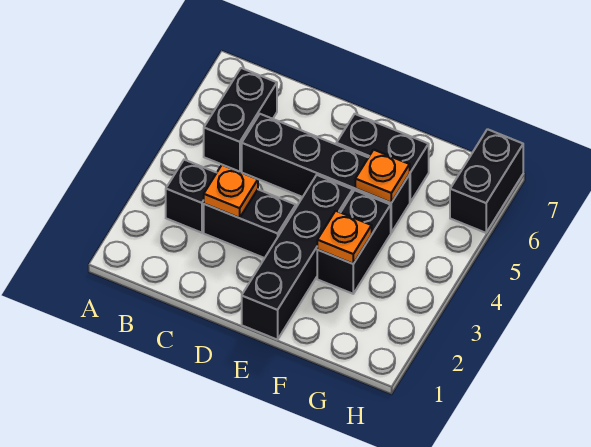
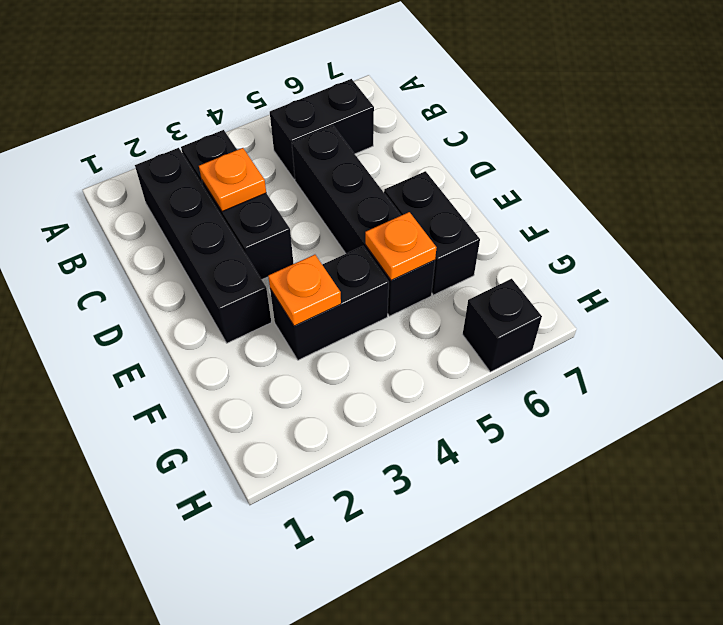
black 1x4 brick [242,175,353,340] -> black 1x4 brick turned to [135,148,271,343]
black 1x2 brick [450,129,523,233] -> black 1x1 brick [463,279,542,372]

